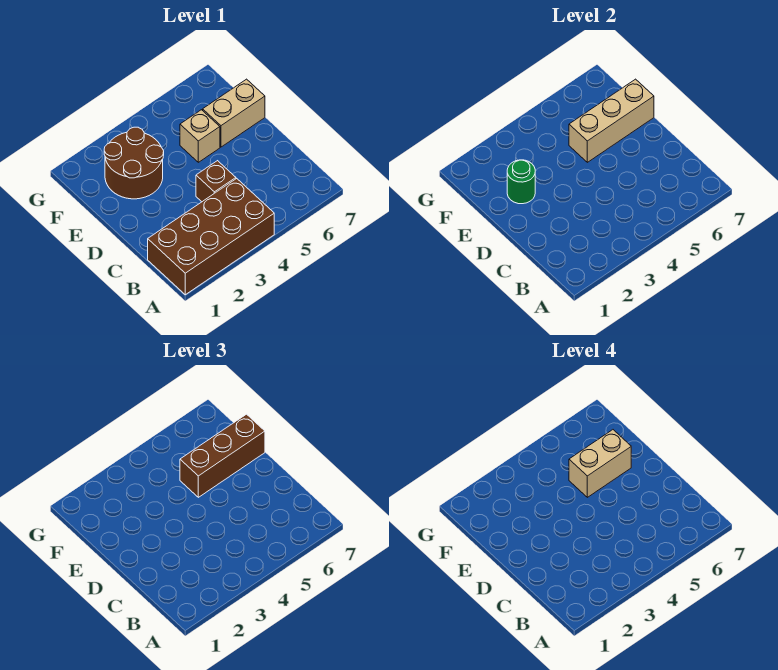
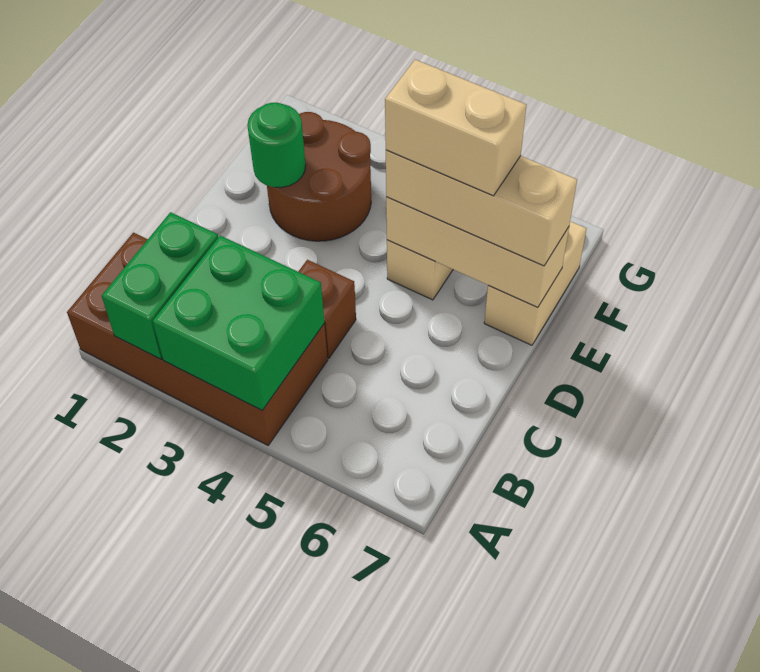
none -> green 1x2 brick [102,212,218,359]
none -> green 2x2 brick [153,236,324,410]
brown 1x3 brick [180,414,265,497] -> tan 1x3 brick [386,150,577,266]
tan 1x2 brick [203,79,265,147] -> tan 1x2 brick turned to [484,221,587,345]

